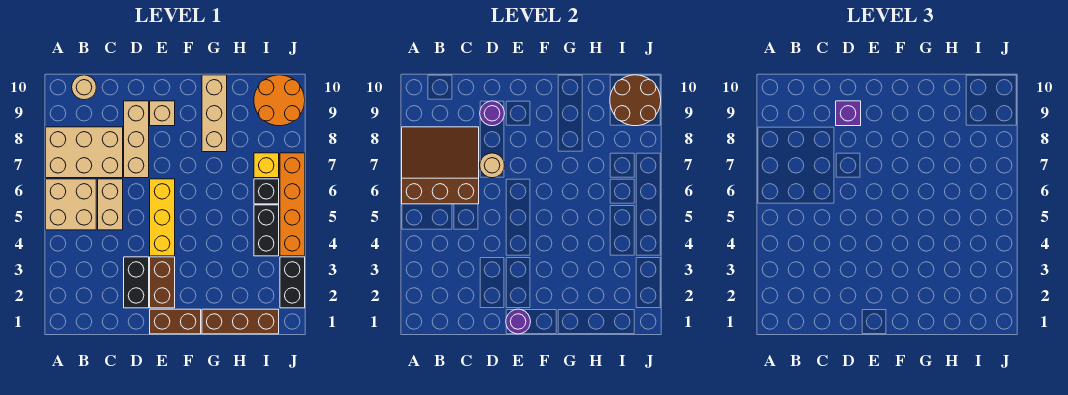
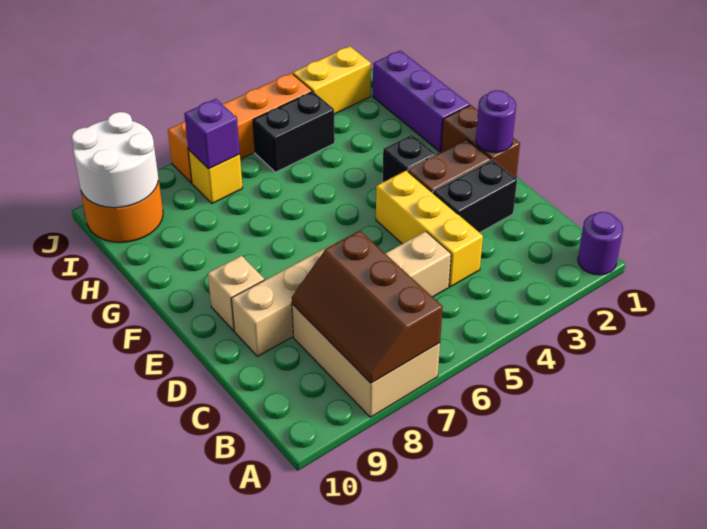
tan 2x2 brick [46,179,96,230] -> none
brown 3x3 slope [402,127,479,204] -> brown 2x3 slope [292,231,443,383]
tan 1x1 round brick [72,75,96,100] -> none
tan 1x1 round brick [480,153,504,178] -> none
purple 1x1 round brick [480,101,504,126] -> purple 1x1 round brick moved to [578,212,623,275]
purple 1x1 brick [836,101,861,126] -> purple 1x1 brick moved to [184,99,240,169]
yellow 1x3 brick [150,179,175,256] -> yellow 1x3 brick turned to [376,171,483,287]
brown 1x3 brick [202,309,279,334] -> purple 1x3 brick [373,50,470,152]
tan 1x3 brick [202,75,227,152] -> none
black 1x1 brick [254,179,279,204] -> black 1x1 brick moved to [383,135,435,182]
brown 2x2 round brick [610,75,661,126] -> white 2x2 round brick [71,112,158,208]
black 1x2 brick [280,257,305,308] -> yellow 1x2 brick [293,46,371,114]

